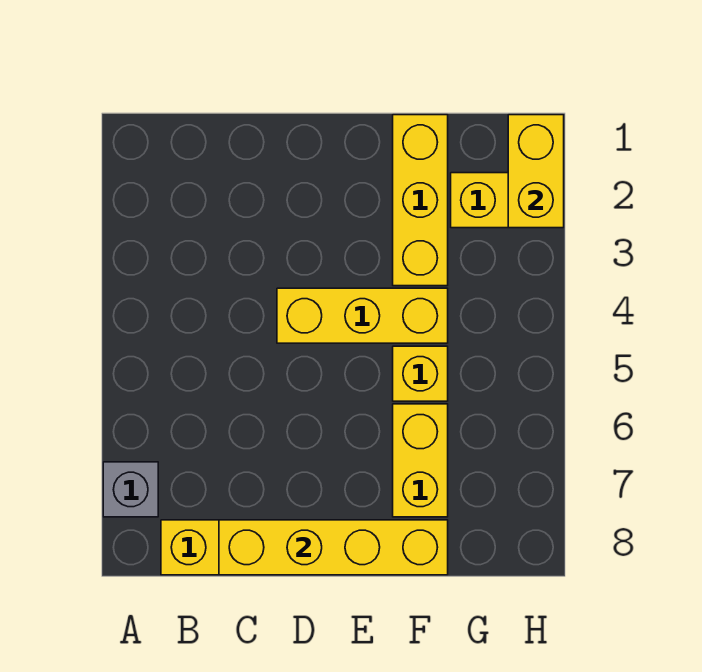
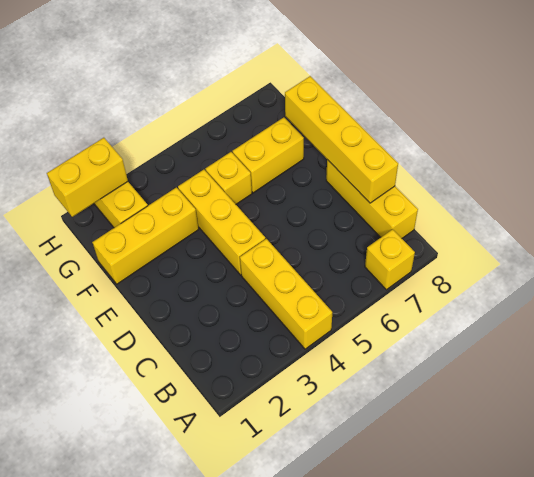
none -> yellow 1x3 brick [240,239,332,349]
grey 1x1 brick [103,462,158,517] -> yellow 1x1 brick [365,229,415,290]

